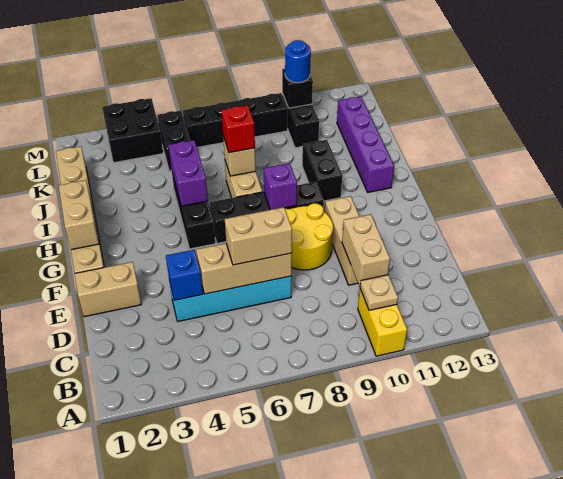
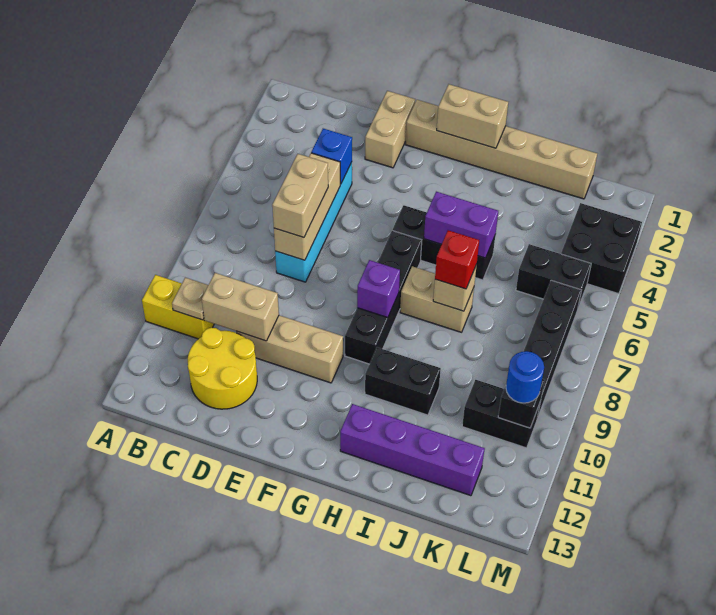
yellow 2x2 round brick [285,203,333,270] -> yellow 2x2 round brick moved to [188,328,257,409]

